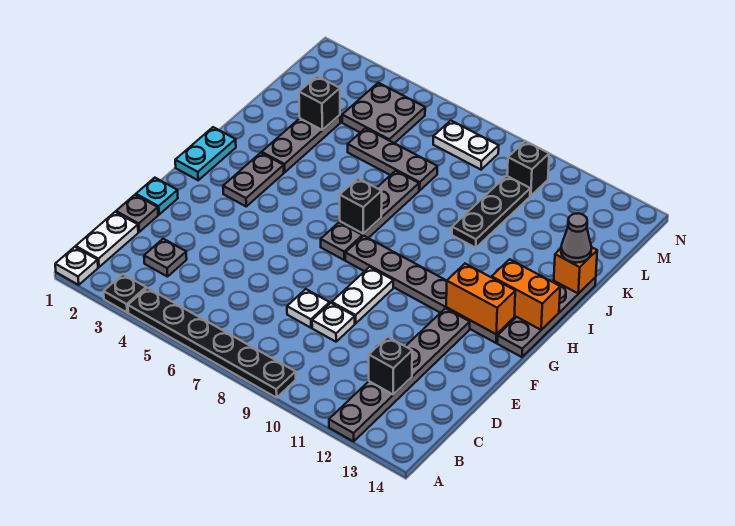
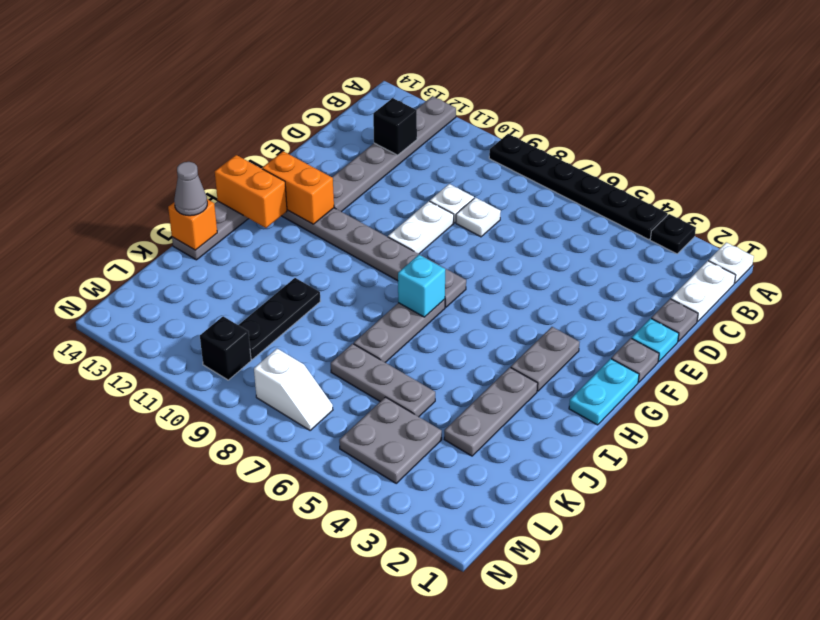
grey 1x1 plate [144,239,187,277] -> grey 1x1 plate moved to [611,338,659,382]
black 1x1 brick [340,178,382,234] -> cyan 1x1 brick [398,255,445,317]
black 1x1 brick [299,76,340,130] -> none
white 1x2 plate [433,121,499,170] -> white 1x2 slope [254,349,333,430]

